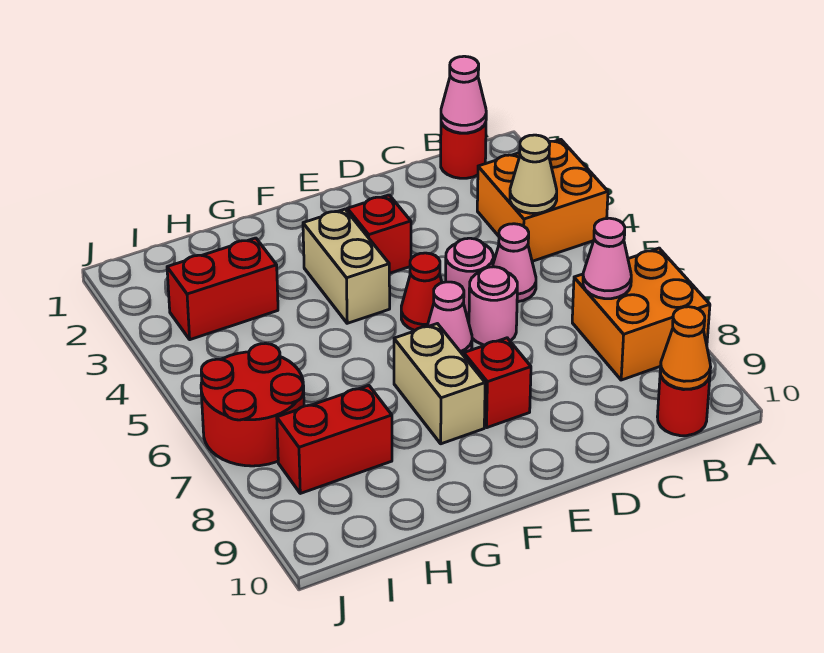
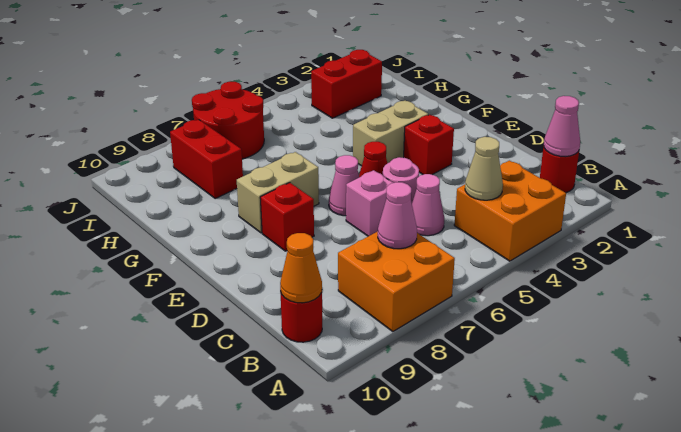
pink 1x1 round brick [469,267,517,345] -> pink 1x1 brick [346,170,393,236]
red 1x2 brick [167,238,278,340] -> red 1x2 brick turned to [311,50,382,118]

